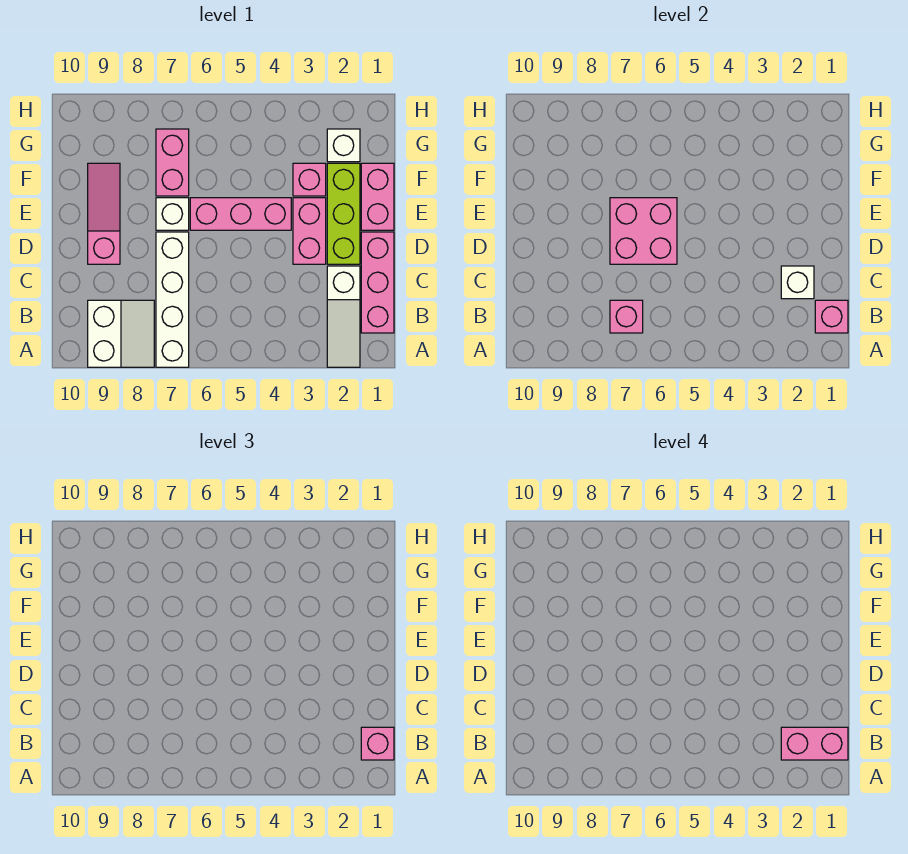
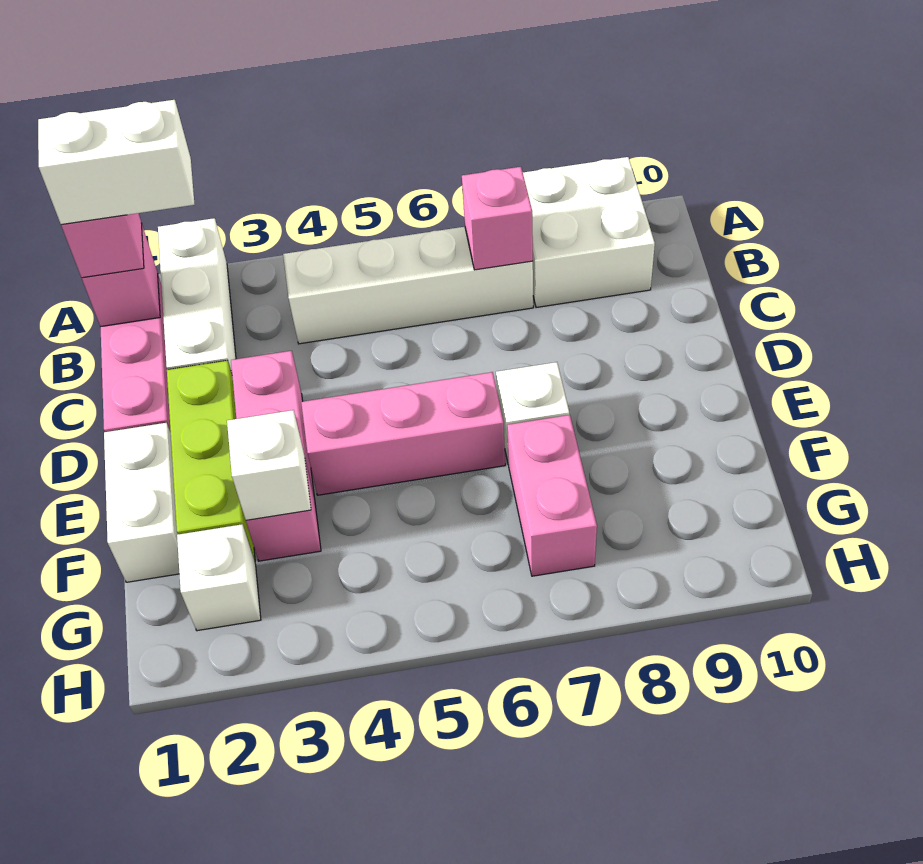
white 1x3 slope [327,266,360,367] -> white 1x3 brick [158,218,236,373]
white 1x4 brick [156,232,189,367] -> white 1x4 brick turned to [283,227,533,344]
white 2x2 slope [88,300,154,367] -> white 2x2 brick [523,157,655,307]
pink 1x2 brick [781,727,848,760] -> white 1x2 brick [38,100,194,225]
white 1x1 brick [781,266,814,299] -> white 1x1 brick moved to [227,410,311,520]
pink 2x2 brick [610,198,677,264] -> none
pink 1x3 slope [88,163,120,264] -> none
pink 1x2 brick [361,163,394,230] -> white 1x2 brick [104,423,179,582]

